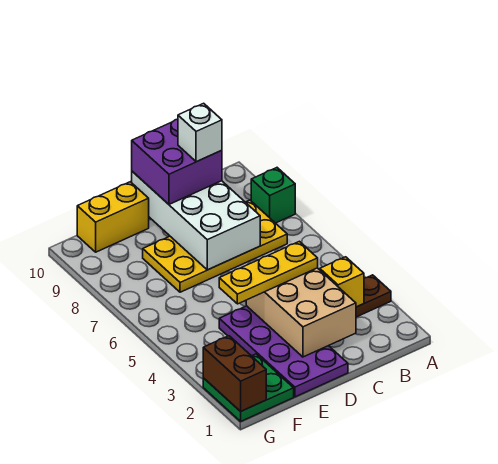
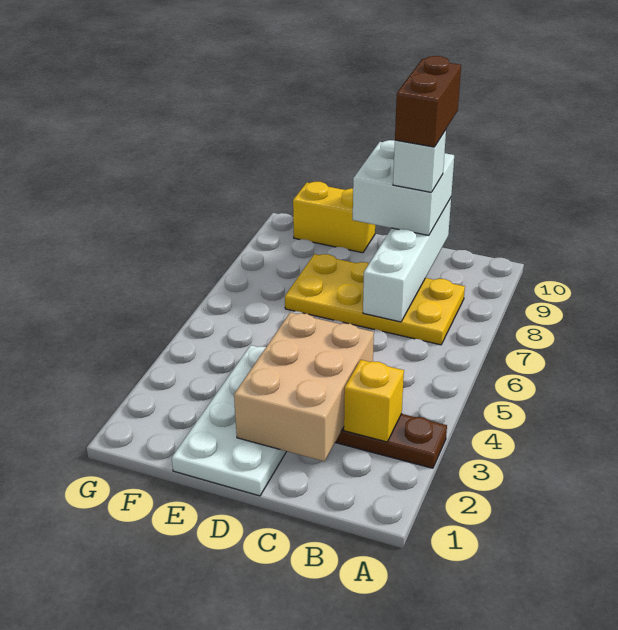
green 1x1 brick [251,168,295,223] -> none
yellow 1x3 plate [219,241,318,304] -> none
white 2x4 brick [132,171,260,270] -> white 1x4 brick [363,198,451,322]
purple 2x2 brick [132,119,222,204] -> white 2x2 brick [353,140,454,235]
purple 2x4 plate [219,306,348,397] -> white 2x4 plate [172,345,287,496]
green 2x2 plate [203,354,294,421] -> none
brown 1x2 brick [203,336,266,411] -> brown 1x2 brick moved to [395,56,461,147]

